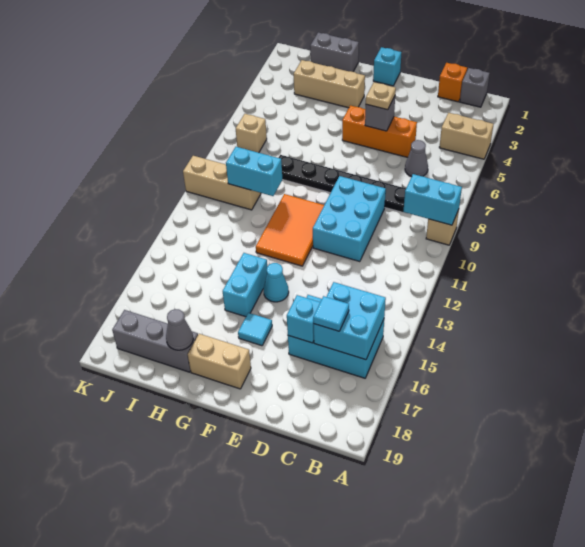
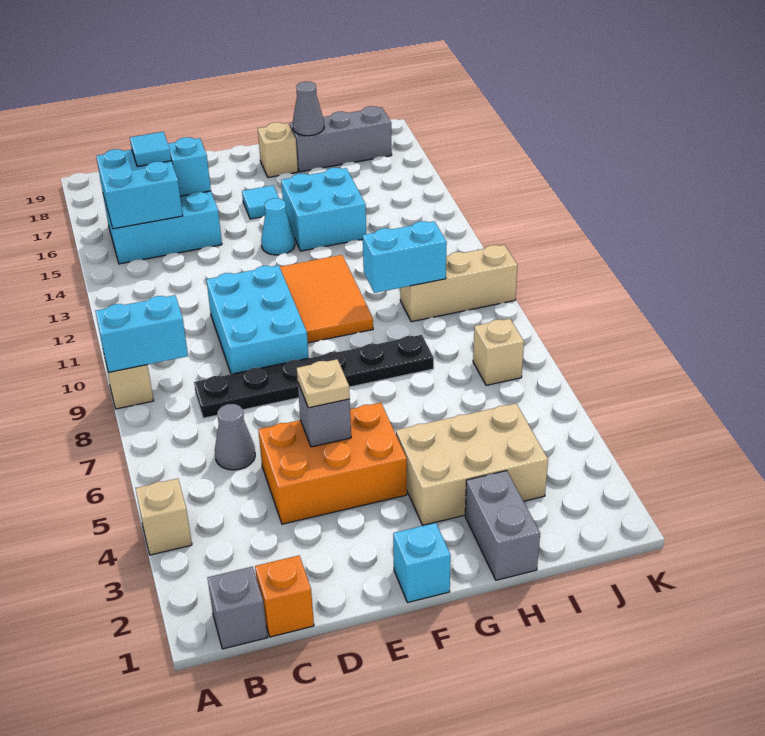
tan 1x2 brick [439,113,494,159] -> tan 1x1 brick [136,479,192,555]
orange 1x3 brick [342,105,417,157] -> orange 2x3 brick [258,403,407,524]
tan 1x2 brick [188,334,251,389] -> tan 1x1 brick [258,122,298,177]
tan 1x3 brick [294,60,365,108] -> tan 2x3 brick [396,403,548,525]
cyan 1x2 brick [223,253,267,317] -> cyan 2x2 brick [281,168,366,251]
grey 1x2 brick [310,32,359,72] -> grey 1x2 brick turned to [465,471,540,580]

